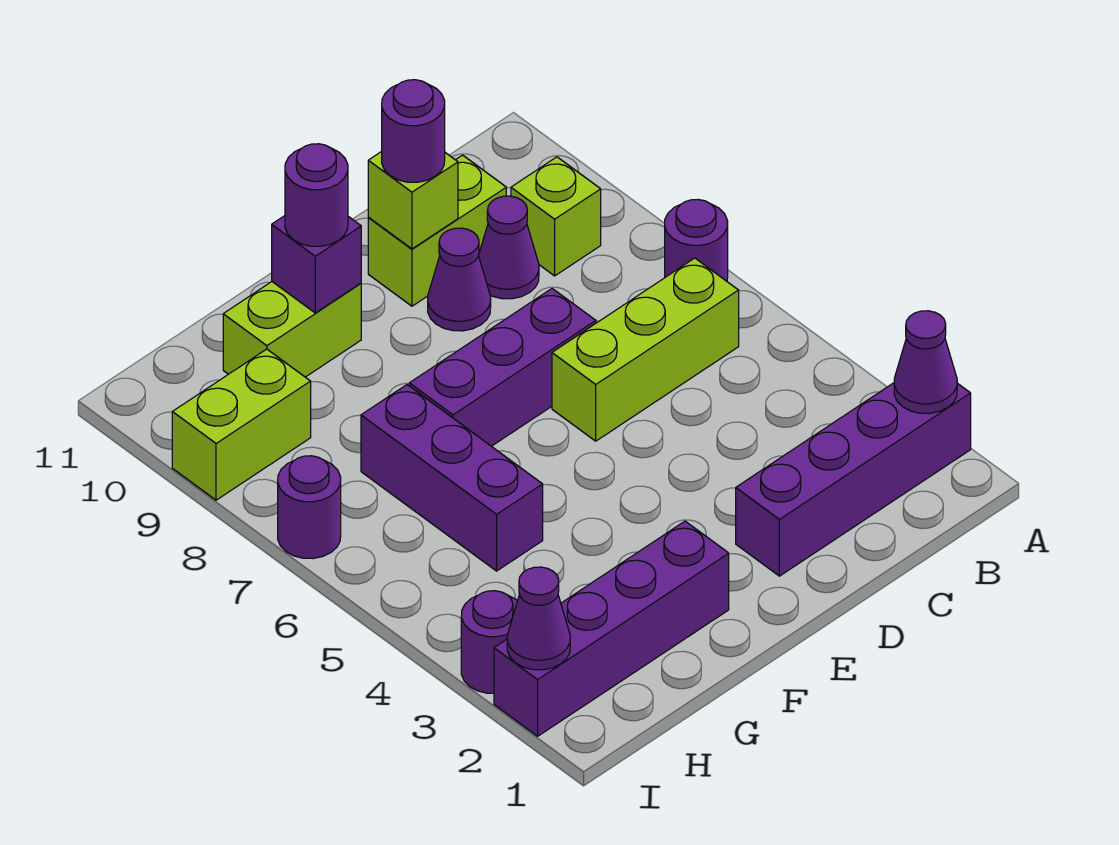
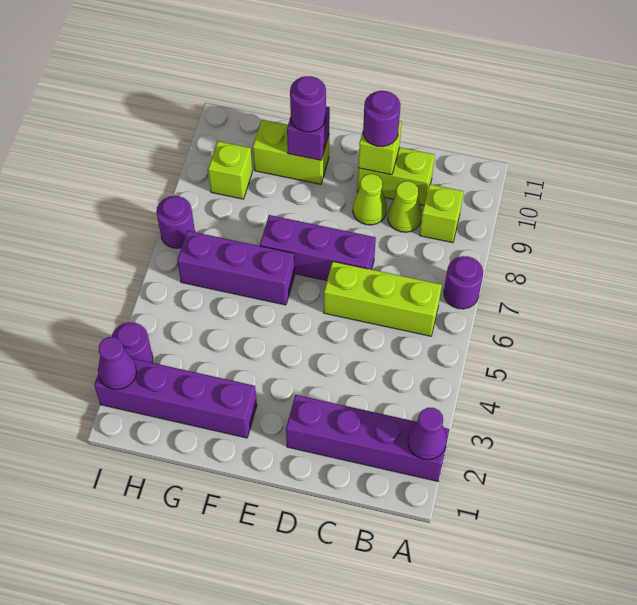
purple 1x1 cone [478,196,539,299] -> lime 1x1 cone [388,181,422,232]
purple 1x1 cone [428,228,491,331] -> lime 1x1 cone [353,174,387,225]
purple 1x3 brick [361,385,543,571] -> purple 1x3 brick turned to [177,231,295,305]
lime 1x2 brick [172,349,311,500] -> lime 1x1 brick [208,141,252,199]

